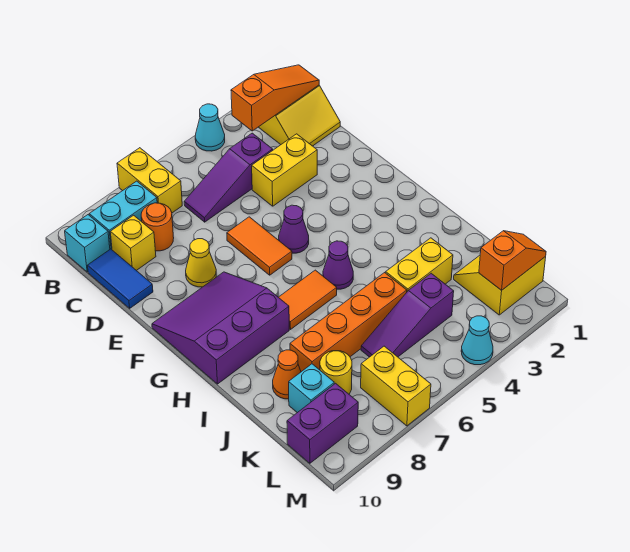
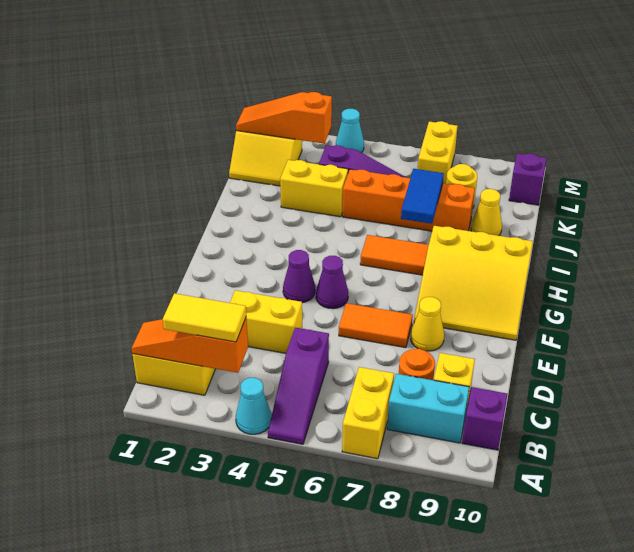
none -> yellow 1x2 tile [163,293,246,342]
cyan 1x1 brick [65,215,110,272] -> purple 1x1 brick [462,387,508,450]
purple 1x3 slope [184,133,273,222] -> purple 1x3 slope turned to [268,328,329,444]
blue 1x2 tile [87,249,153,308] -> blue 1x2 tile moved to [401,169,444,224]
orange 1x2 tile [227,217,292,275] -> orange 1x2 tile turned to [339,303,413,348]
purple 3x3 slope [152,272,289,384] -> yellow 3x3 slope [414,226,533,340]
purple 1x1 cone [323,241,353,289] -> purple 1x1 cone moved to [283,250,315,302]
orange 1x1 cone [273,350,301,399] -> yellow 1x1 cone [471,189,502,236]
cyan 1x1 brick [289,364,334,413] -> none
orange 1x2 slope [479,231,546,290] -> orange 1x3 slope [236,92,332,144]
purple 1x2 brick [287,383,358,463] -> purple 1x1 brick [509,153,547,205]

